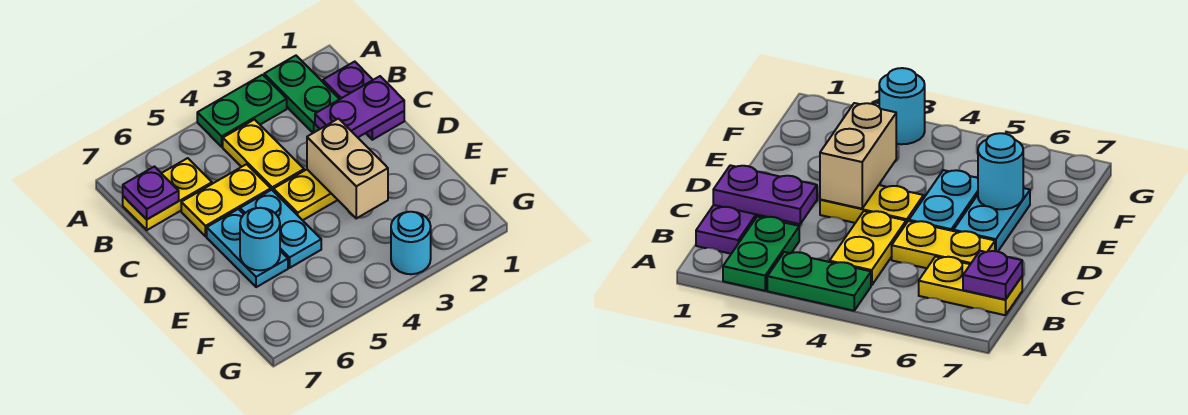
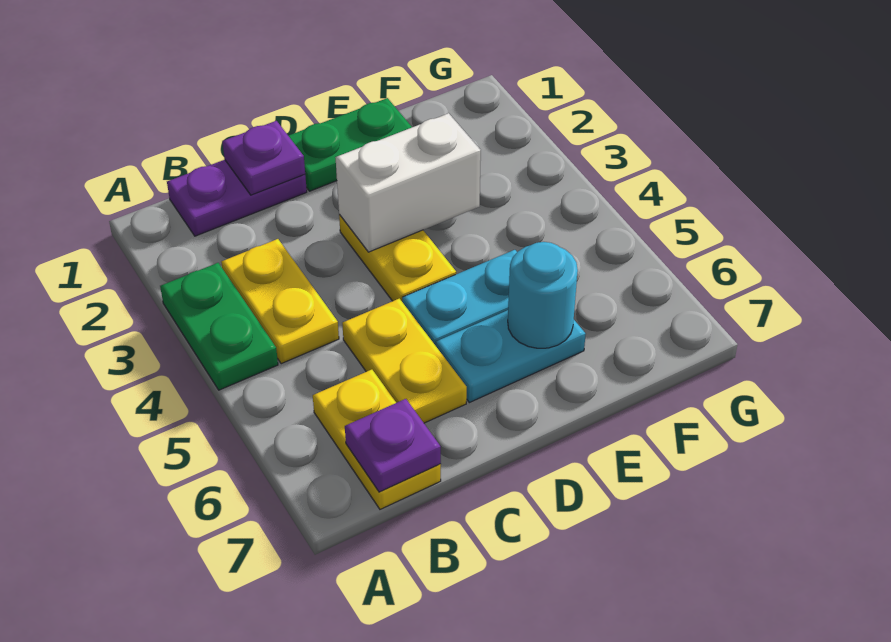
green 1x2 plate [264,56,339,133] -> green 1x2 plate moved to [288,98,412,191]
yellow 1x2 plate [223,120,304,190] -> yellow 1x2 plate turned to [221,239,339,364]
purple 1x2 plate [315,76,404,137] -> purple 1x1 plate [222,121,305,195]
tan 1x2 brick [307,119,388,218] -> white 1x2 brick [336,113,481,252]
cyan 1x1 round brick [391,212,431,274] -> none

